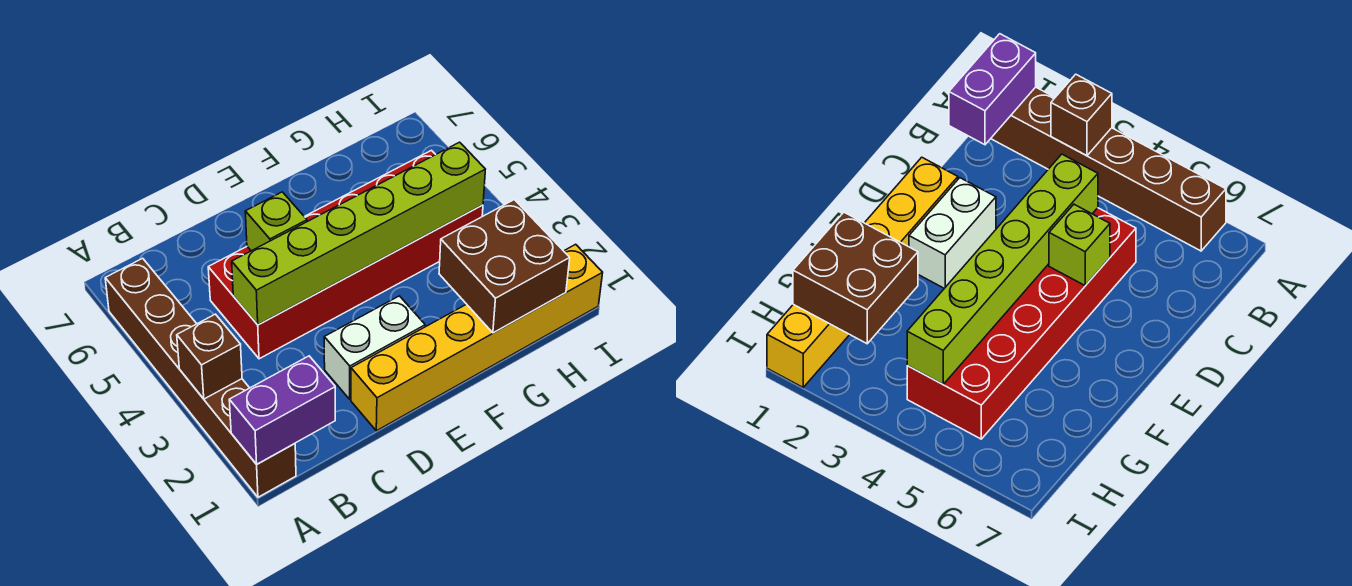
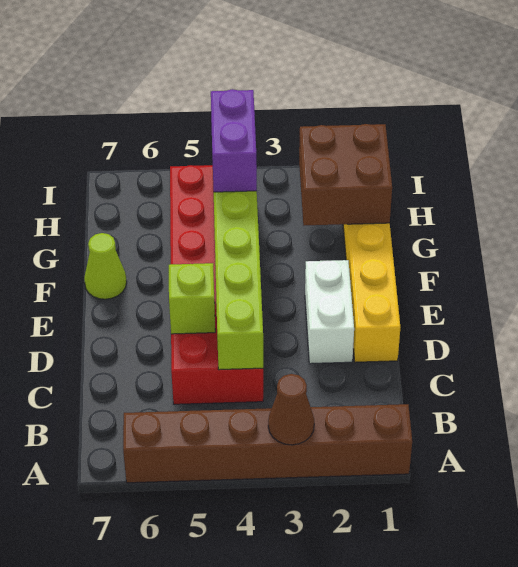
purple 1x2 brick [229,356,335,464] -> purple 1x2 brick moved to [211,89,257,192]
brown 1x1 brick [177,314,242,399] -> brown 1x1 cone [268,374,314,445]
none -> lime 1x1 cone [84,233,127,299]

